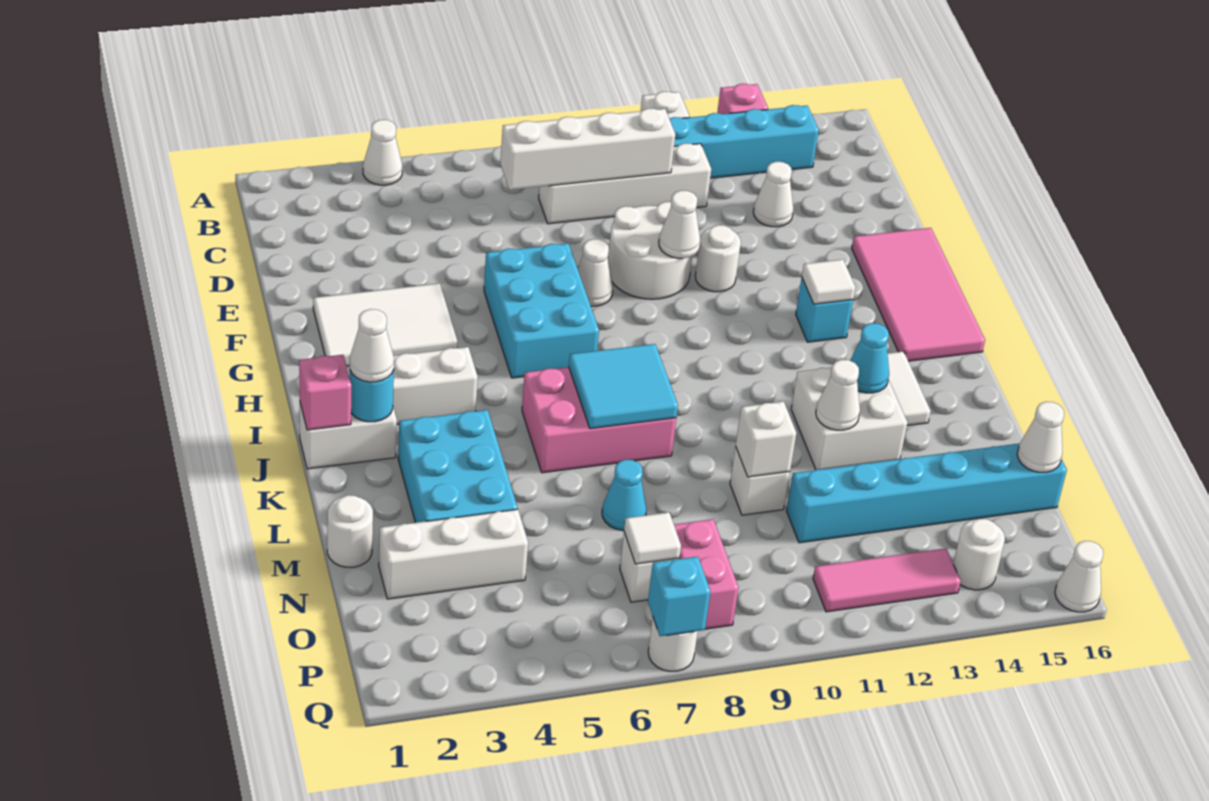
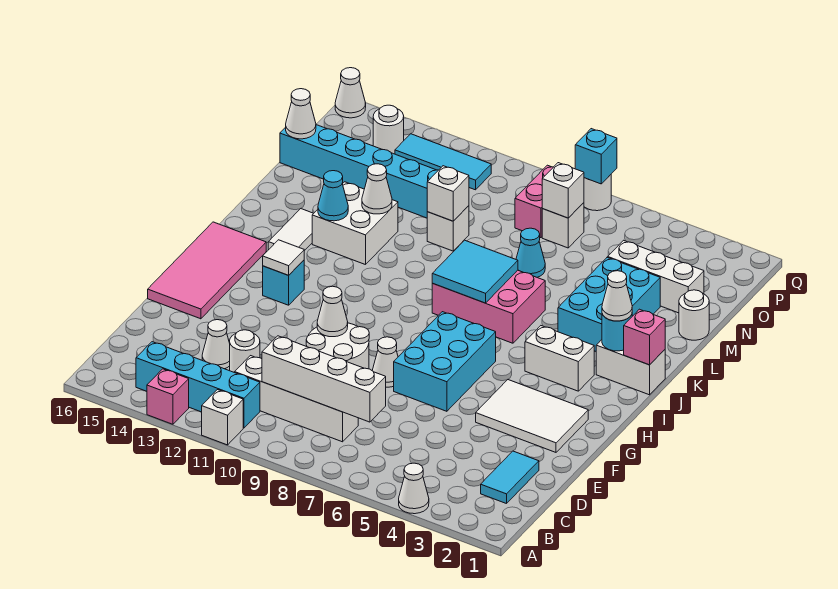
none -> cyan 1x2 tile [481,451,539,504]
white 1x1 round brick [695,225,741,292] -> white 1x1 round brick moved to [230,330,260,373]
white 1x1 tile [624,512,681,564] -> white 1x1 brick [542,163,584,218]
pink 1x3 tile [813,548,961,612] -> cyan 1x3 tile [395,134,491,190]

